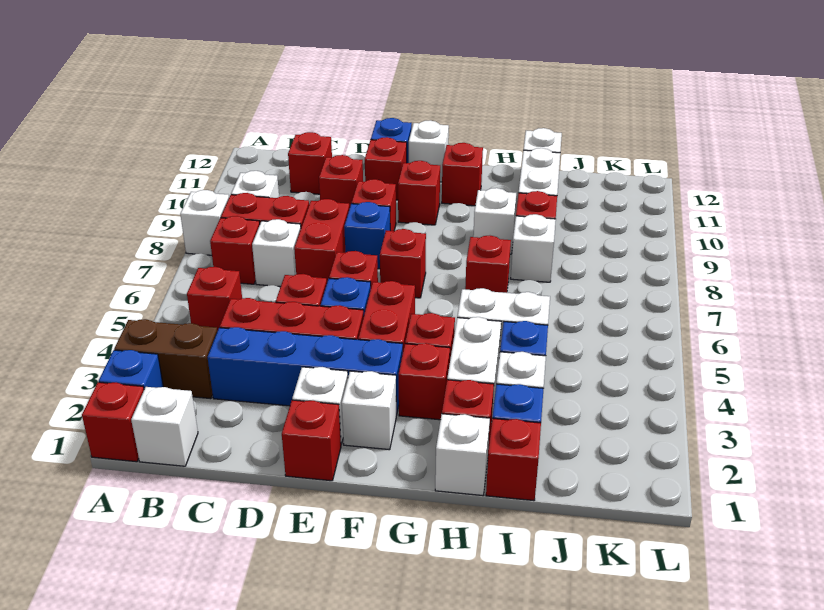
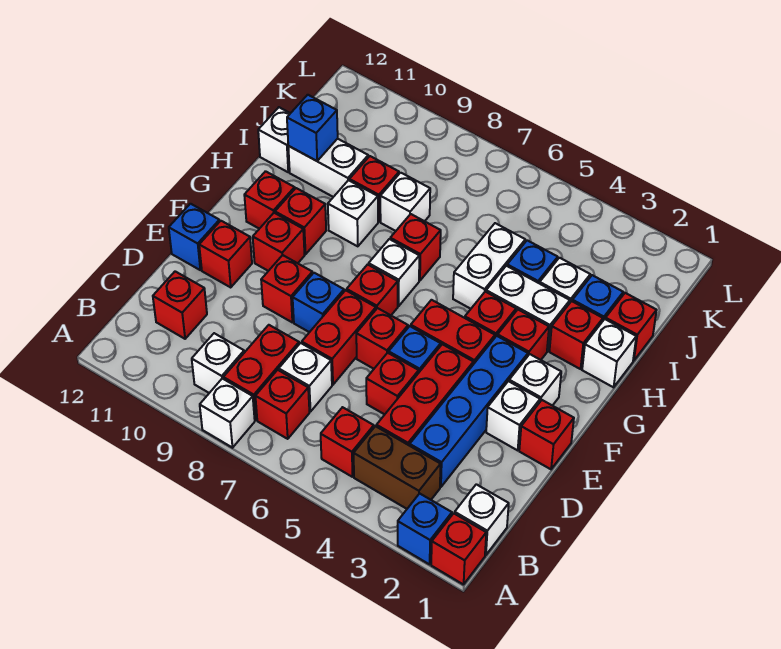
brown 1x2 brick [114,319,217,399] -> brown 1x2 brick turned to [354,426,441,509]
red 1x2 brick [294,199,349,282] -> red 1x2 brick turned to [302,290,376,385]
red 1x1 brick [319,155,363,209] -> red 1x1 brick moved to [275,188,326,254]
white 1x1 brick [409,120,449,182] -> white 1x1 brick moved to [369,239,419,306]
none -> blue 1x1 brick [287,95,338,161]

